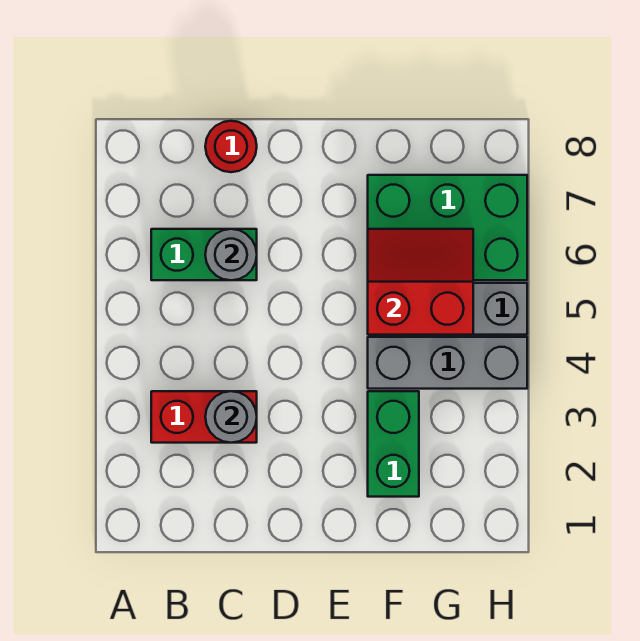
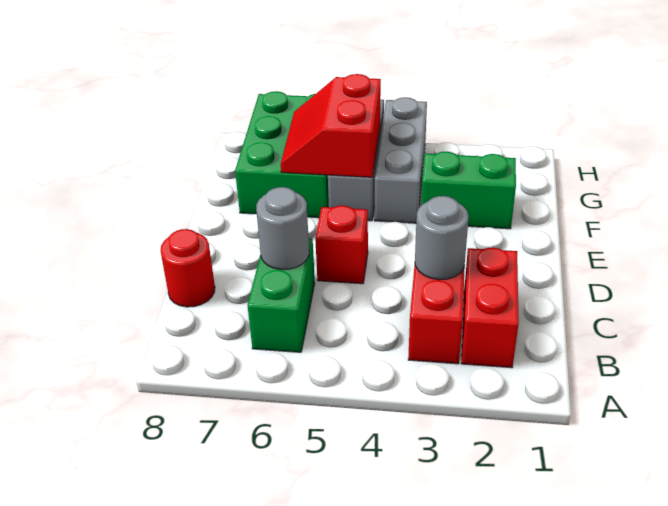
none -> red 1x2 brick [461,248,519,368]
none -> red 1x1 brick [315,206,368,284]

